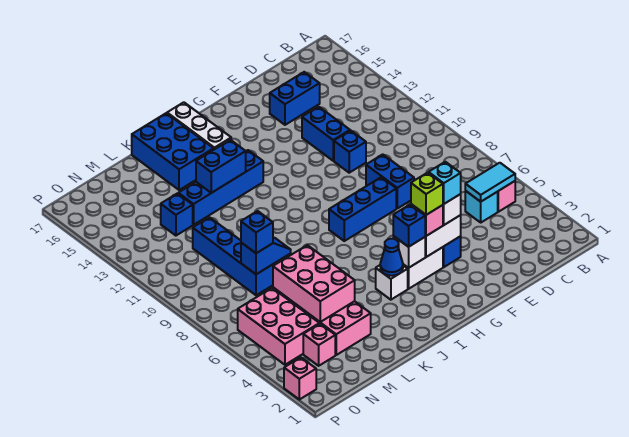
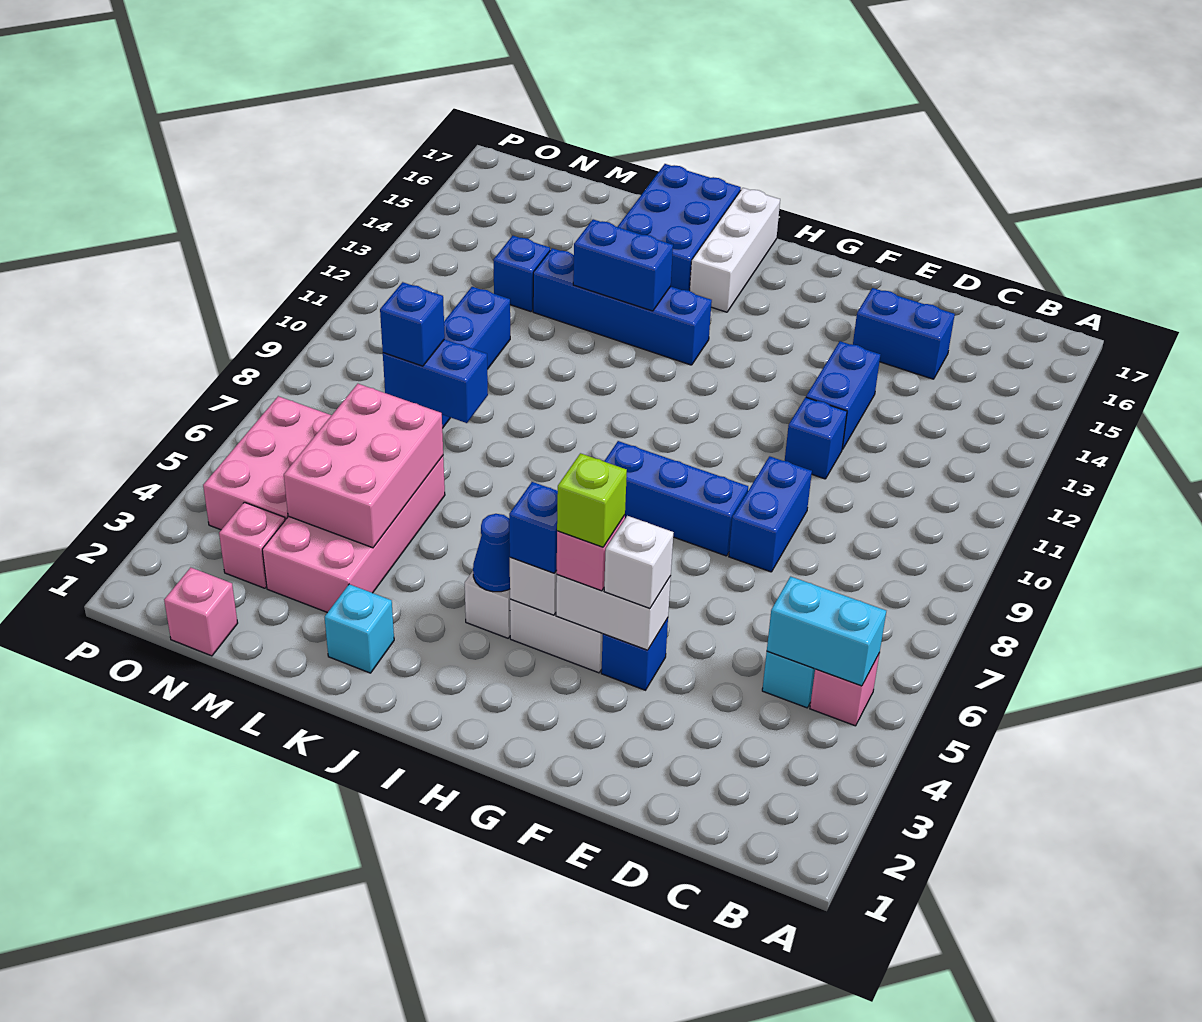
cyan 1x2 tile [465,163,515,202] -> cyan 1x2 brick [767,576,886,686]
cyan 1x1 brick [429,162,461,204] -> cyan 1x1 brick moved to [325,584,394,673]
blue 1x2 slope [241,237,291,274] -> blue 1x2 brick [383,339,488,423]
pink 1x1 brick [284,357,316,399] -> pink 1x1 brick moved to [164,567,238,656]

